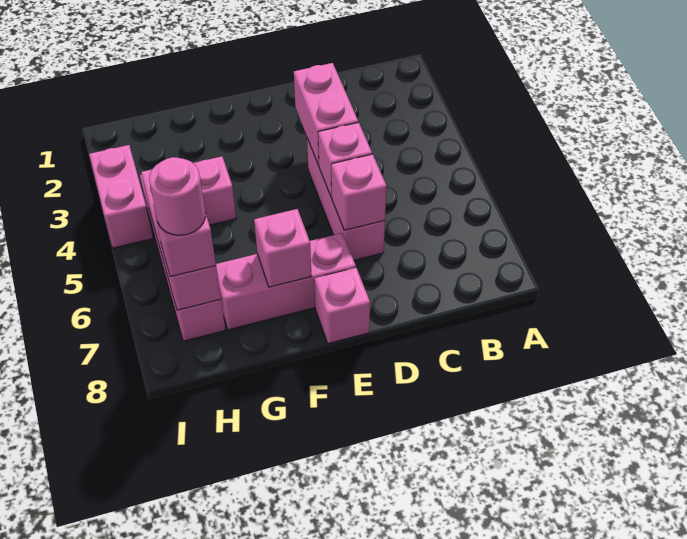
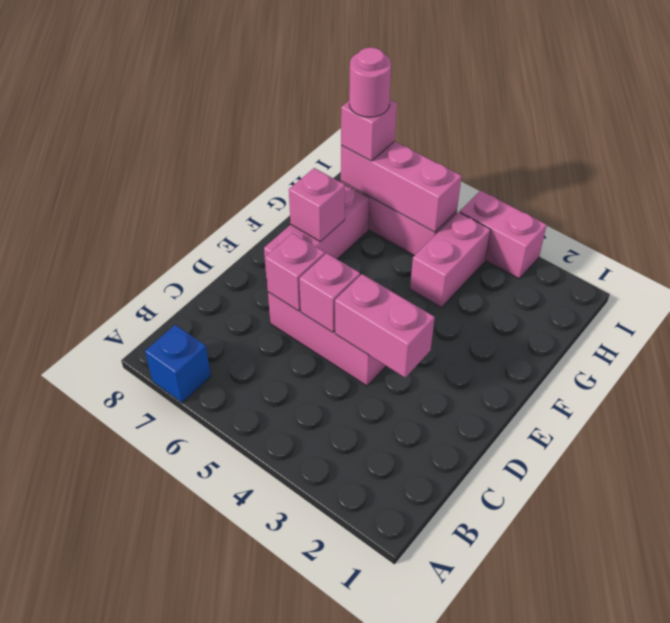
none -> blue 1x1 brick [145,325,211,403]
pink 1x1 brick [314,268,370,344] -> none

